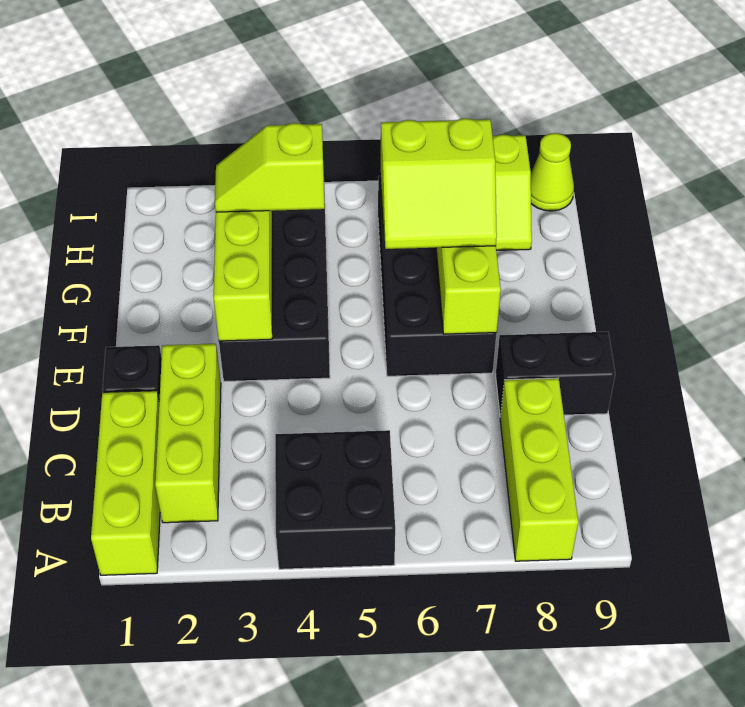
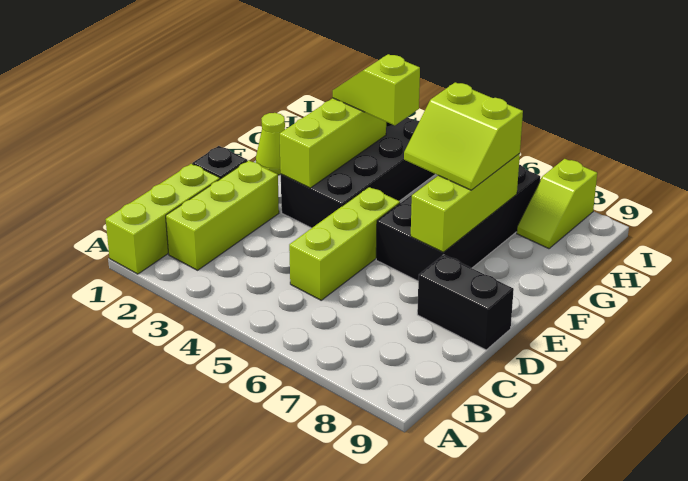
black 2x2 brick [275,430,395,569] -> none
lime 1x3 brick [500,378,578,561] -> lime 1x3 brick moved to [289,187,400,300]
lime 1x1 cone [531,133,574,211] -> lime 1x1 cone moved to [256,113,285,175]

